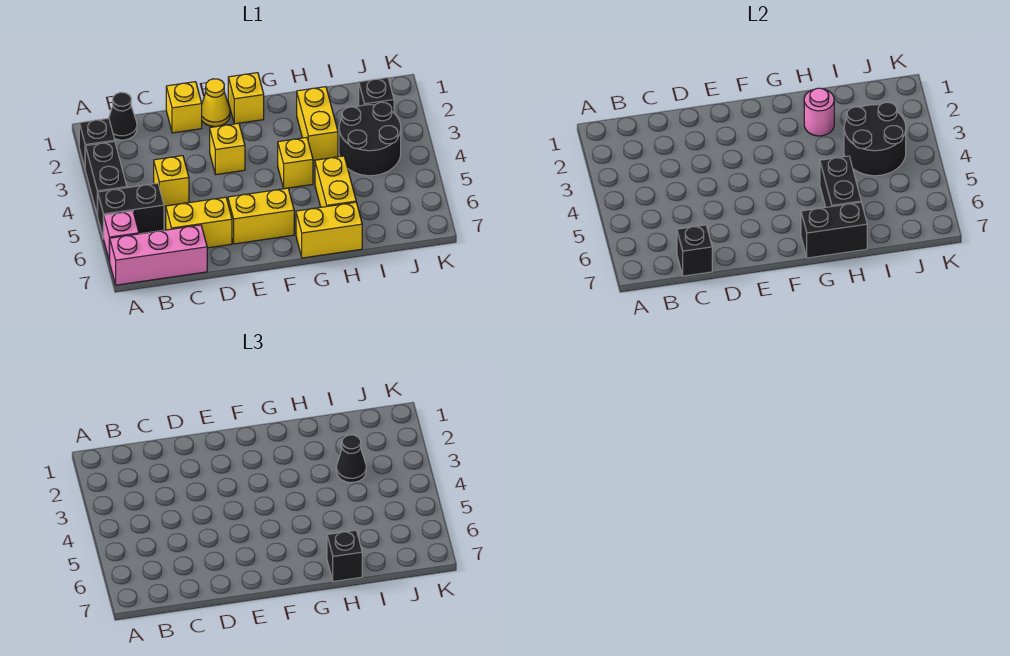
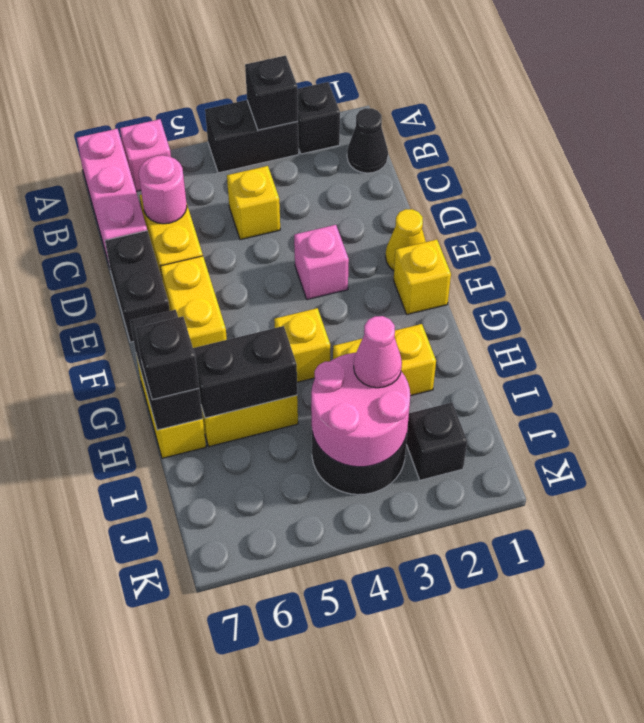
black 1x2 brick [98,183,164,239] -> black 1x2 brick moved to [105,231,170,342]
black 1x1 brick [677,225,712,276] -> black 1x1 brick moved to [245,56,298,130]
yellow 1x1 brick [166,82,202,133] -> none
yellow 1x1 brick [210,123,245,175] -> pink 1x1 brick [294,225,349,300]
pink 1x1 round brick [804,88,834,136] -> pink 1x1 round brick moved to [139,155,187,224]
black 2x2 round brick [844,102,906,176] -> pink 2x2 round brick [311,353,410,467]
black 1x1 cone [336,435,366,483] -> pink 1x1 cone [354,316,402,388]

